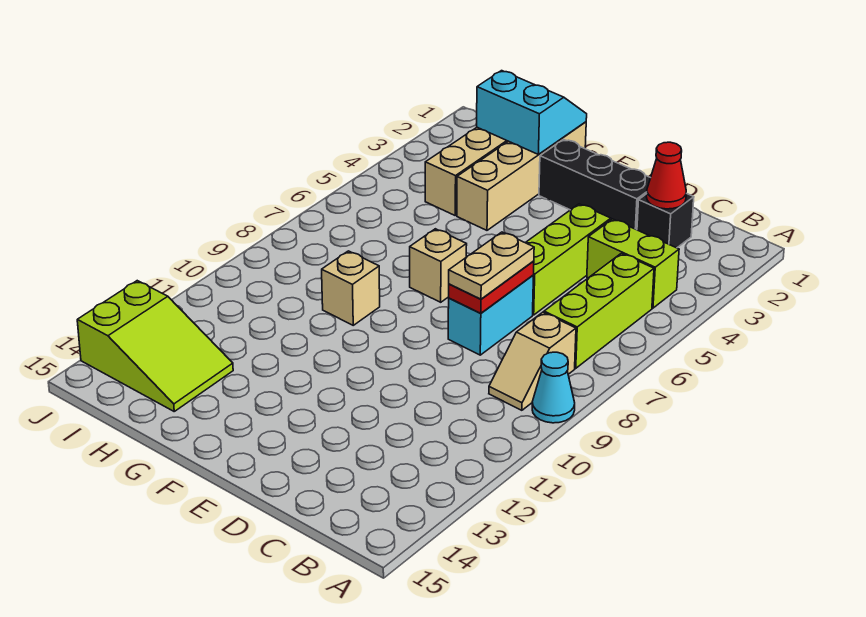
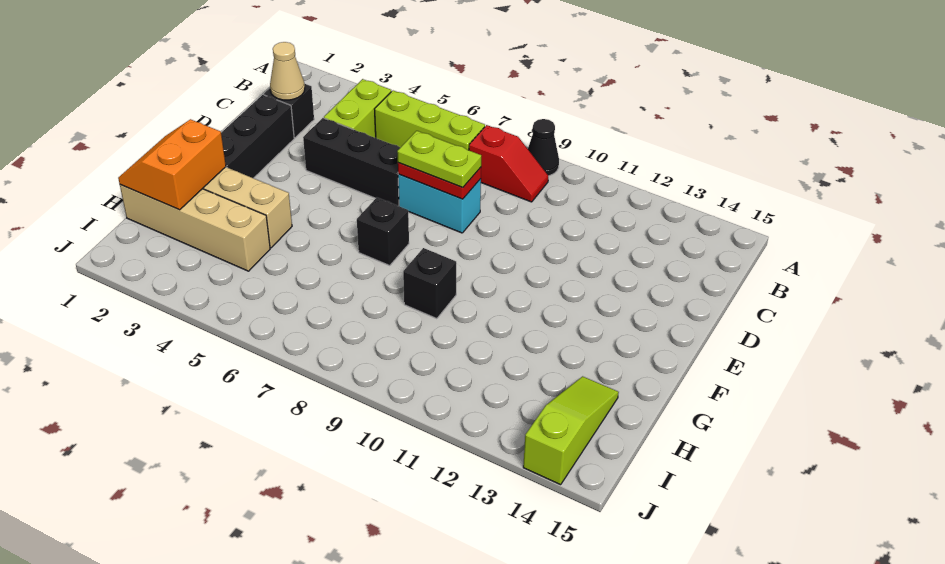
cyan 1x1 cone [532,352,575,423] -> black 1x1 cone [528,119,559,176]
tan 1x2 slope [489,312,576,410] -> red 1x2 slope [469,125,548,202]
red 1x1 cone [646,142,686,209] -> tan 1x1 cone [270,42,305,100]
lime 1x3 brick [525,204,611,315] -> black 1x3 brick [303,118,400,206]
tan 1x2 plate [449,232,534,299] -> lime 1x2 plate [397,131,481,188]
tan 1x1 brick [410,229,467,302] -> black 1x1 brick [357,198,409,265]
cyan 2x2 slope [477,71,587,155] -> orange 2x2 slope [118,119,226,210]
tan 1x1 brick [322,251,380,325] -> black 1x1 brick [403,248,456,319]
lime 2x3 slope [77,281,233,411] -> lime 1x3 slope [523,376,619,485]

